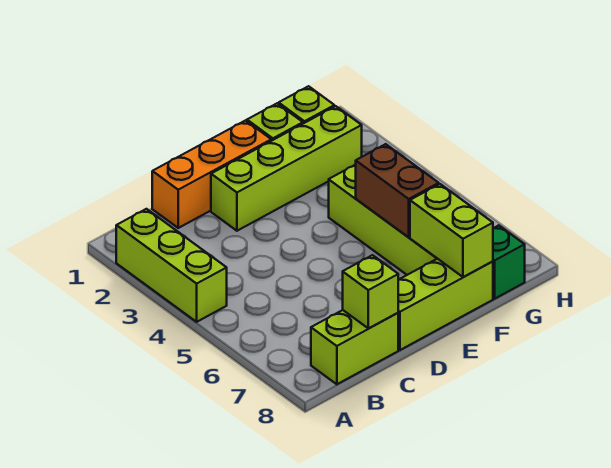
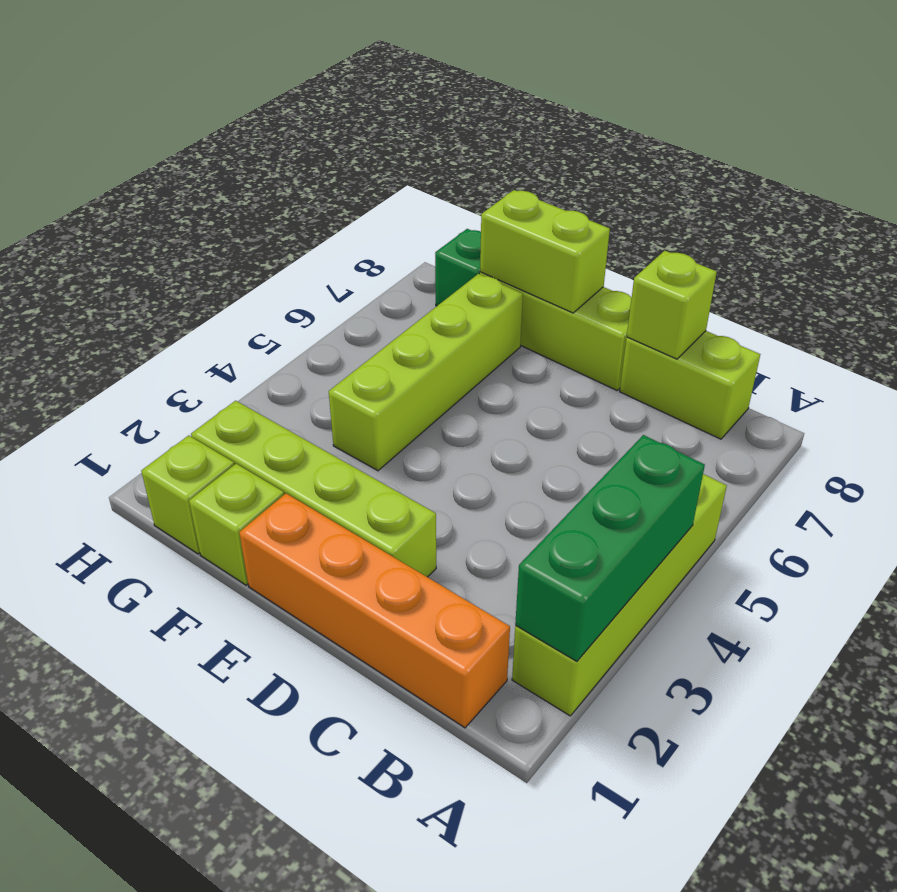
lime 1x3 brick [116,209,227,322] -> lime 1x4 brick [512,474,727,716]
none -> green 1x3 brick [515,435,705,661]
orange 1x3 brick [152,121,271,228] -> orange 1x4 brick [239,493,510,728]
brown 1x2 brick [356,144,439,237] -> none
lime 1x2 brick [410,184,493,277] -> lime 1x2 brick turned to [480,190,610,313]

